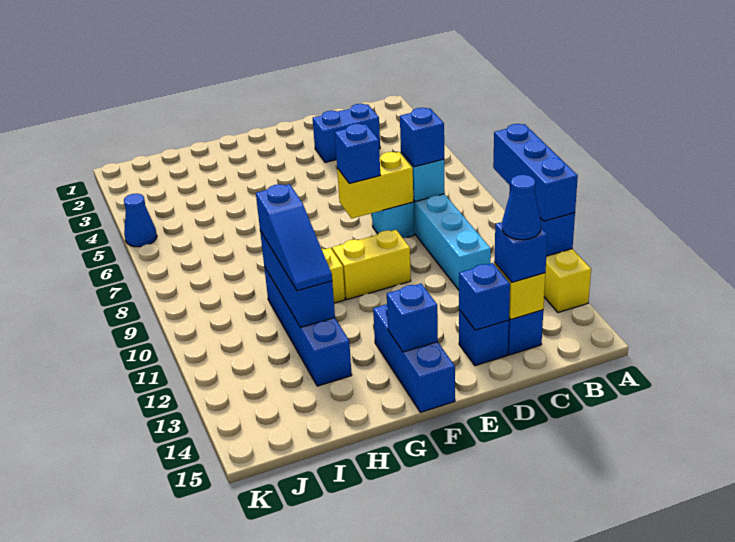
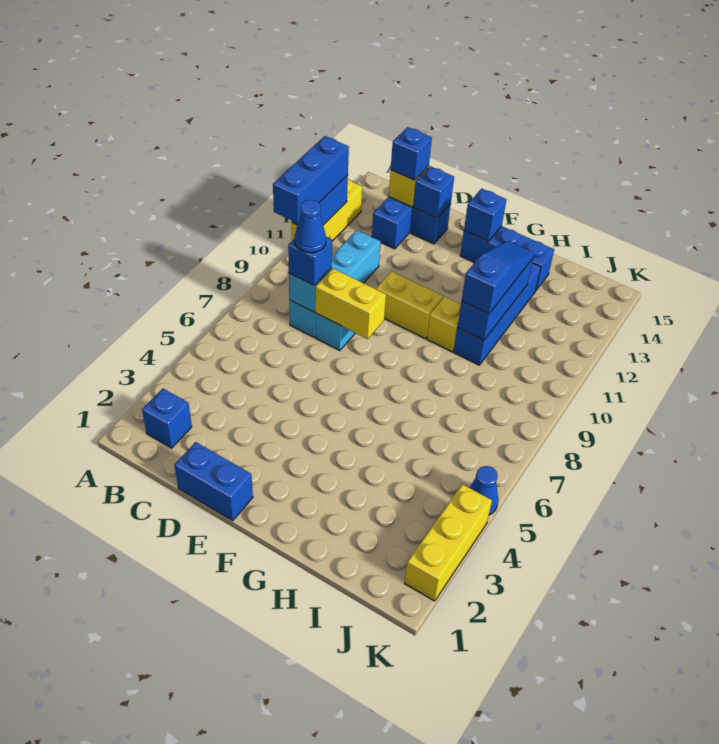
blue 1x2 brick [313,104,380,162] -> blue 1x2 brick moved to [175,442,253,521]
blue 1x1 cone [502,175,541,240] -> blue 1x1 cone moved to [294,200,326,253]
blue 1x1 brick [335,124,380,183] -> blue 1x1 brick moved to [142,389,192,448]
blue 1x3 brick [373,304,455,412] -> blue 1x3 brick turned to [460,226,554,290]
none -> yellow 1x3 brick [405,484,492,601]

